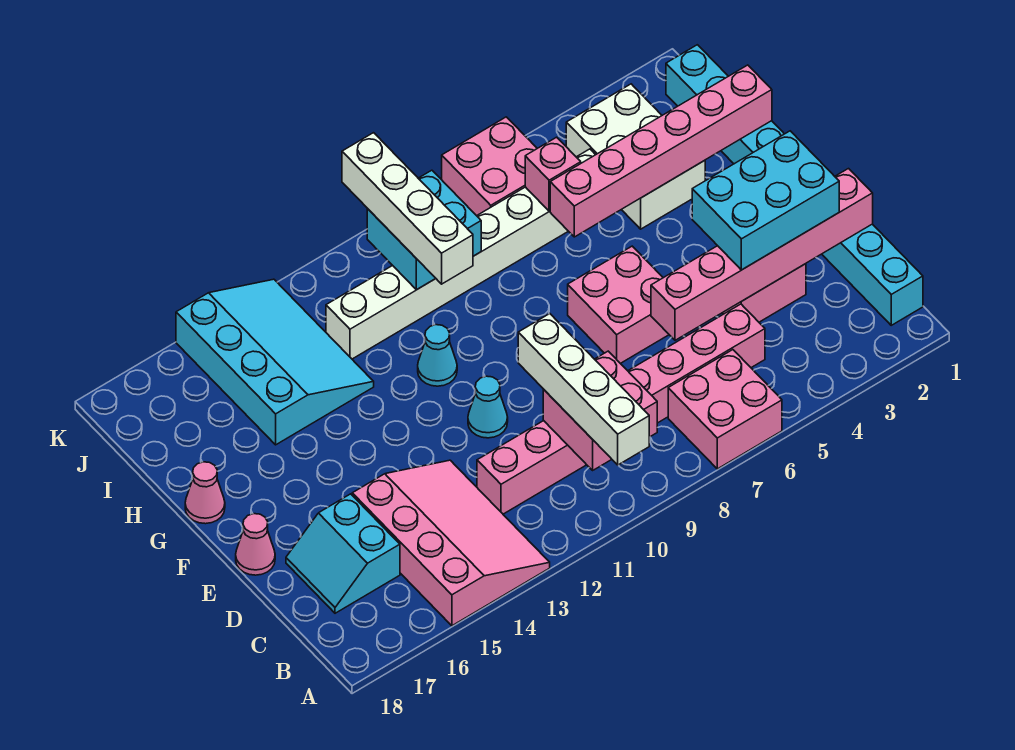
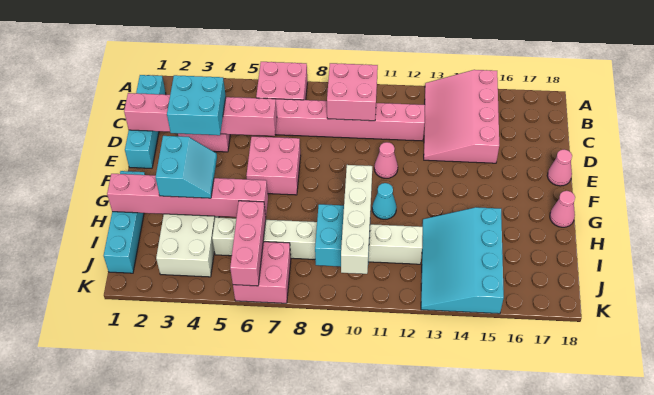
white 1x4 brick [518,314,649,465] -> none
cyan 2x2 slope [286,494,400,613] -> cyan 2x2 slope moved to [155,136,217,198]
cyan 2x3 brick [692,131,839,270] -> cyan 2x2 brick [167,75,226,135]
cyan 1x1 cone [468,376,508,438] -> pink 1x1 cone [374,142,398,178]
pink 1x1 brick [525,137,581,211] -> pink 1x3 brick [230,201,266,286]

